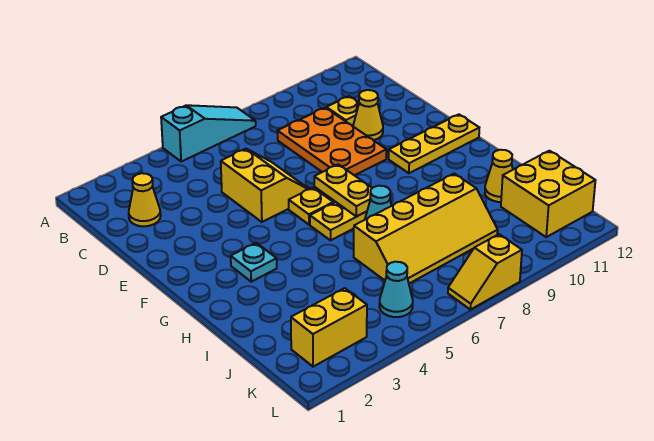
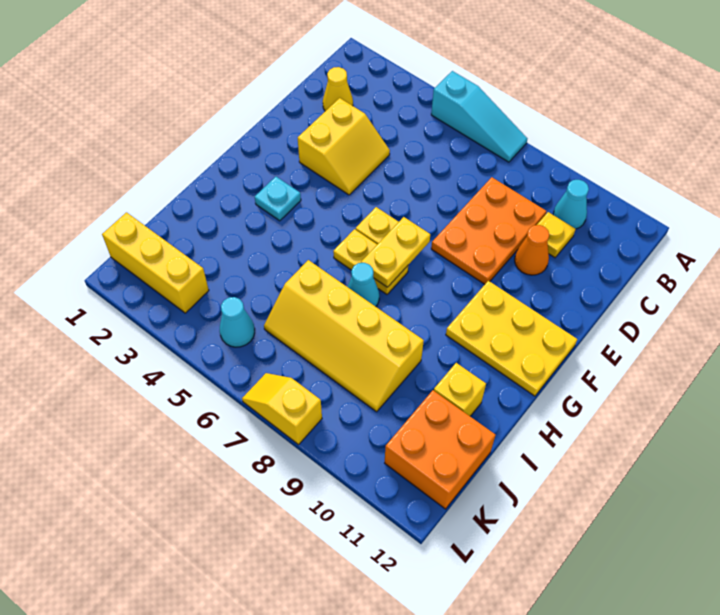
none -> cyan 1x1 cone [553,180,589,229]
yellow 2x2 slope [221,149,308,222] -> yellow 2x2 slope moved to [298,98,390,195]
yellow 1x1 cone [353,90,383,140] -> orange 1x1 cone [515,225,549,275]
yellow 1x3 plate [389,114,479,173] -> yellow 2x3 plate [446,281,577,396]
yellow 1x1 cone [485,150,513,202] -> yellow 1x1 brick [434,363,486,416]
yellow 2x2 brick [501,151,595,237] -> orange 2x2 brick [385,390,496,509]
yellow 1x2 brick [291,288,367,367] -> yellow 1x3 brick [102,212,209,313]

